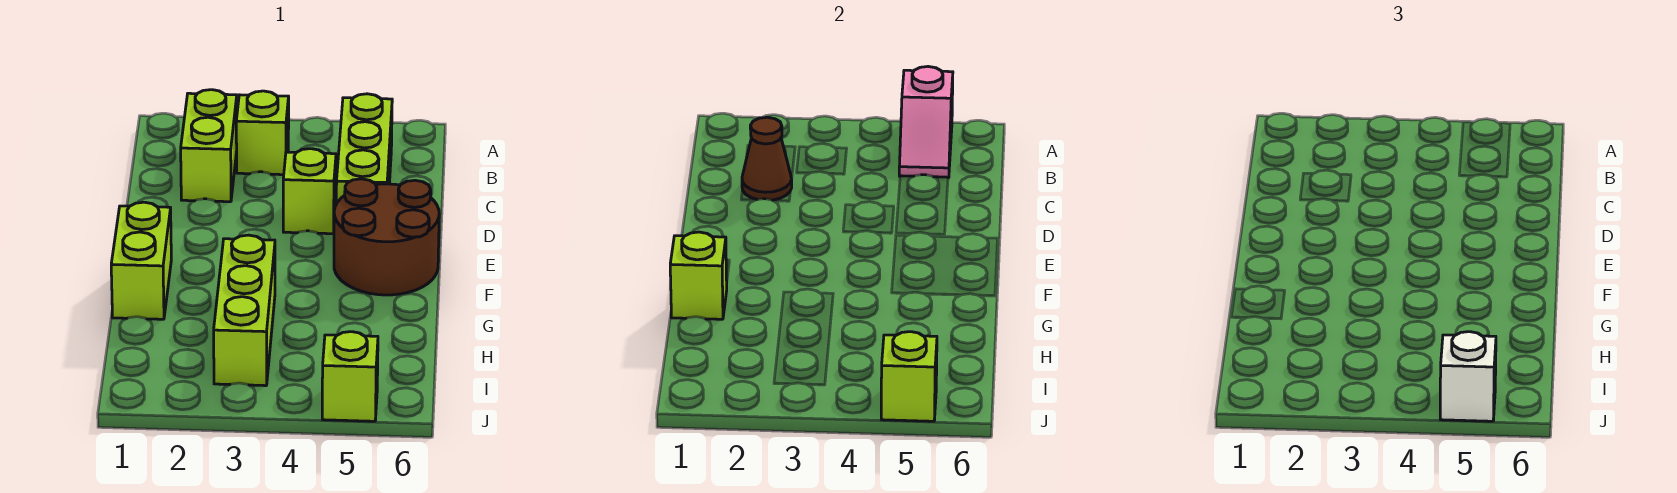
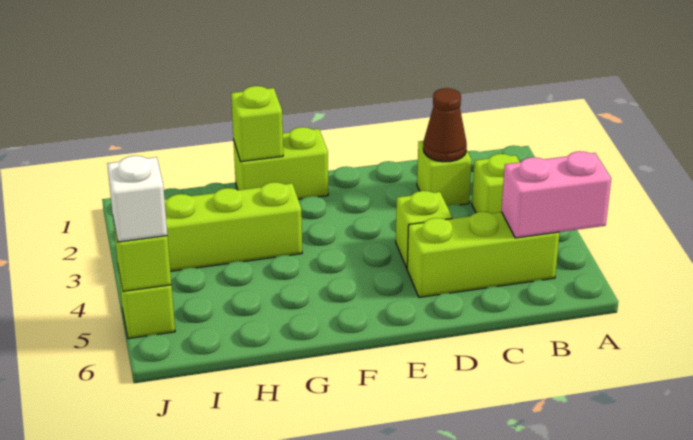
pink 1x2 slope [899,67,953,178] -> pink 1x2 brick [501,151,611,238]
lime 1x2 brick [181,90,237,202] -> lime 1x1 brick [417,141,472,206]
brown 2x2 round brick [334,179,439,295] -> none

